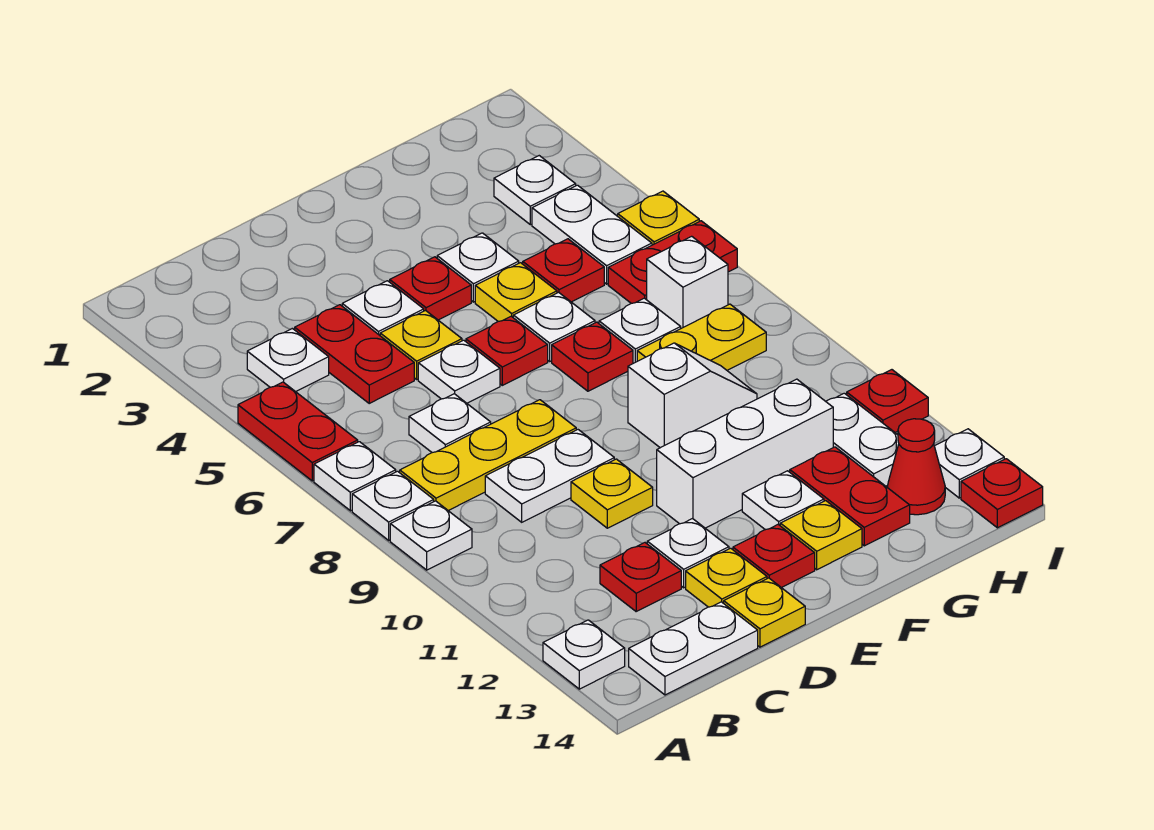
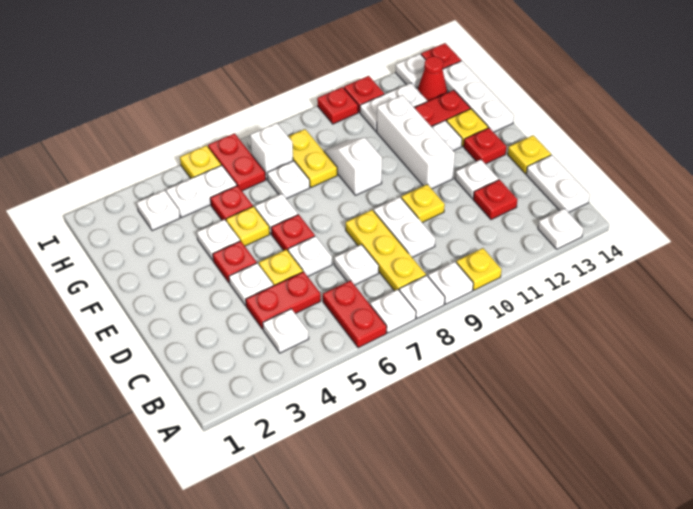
red 1x2 plate [238,382,358,481] -> red 1x2 plate turned to [323,280,387,348]
yellow 1x1 plate [686,548,767,607] -> yellow 1x1 plate moved to [456,248,502,290]
red 1x1 plate [552,322,633,391] -> red 1x1 plate moved to [317,87,358,124]
none -> white 1x3 plate [443,61,514,132]

